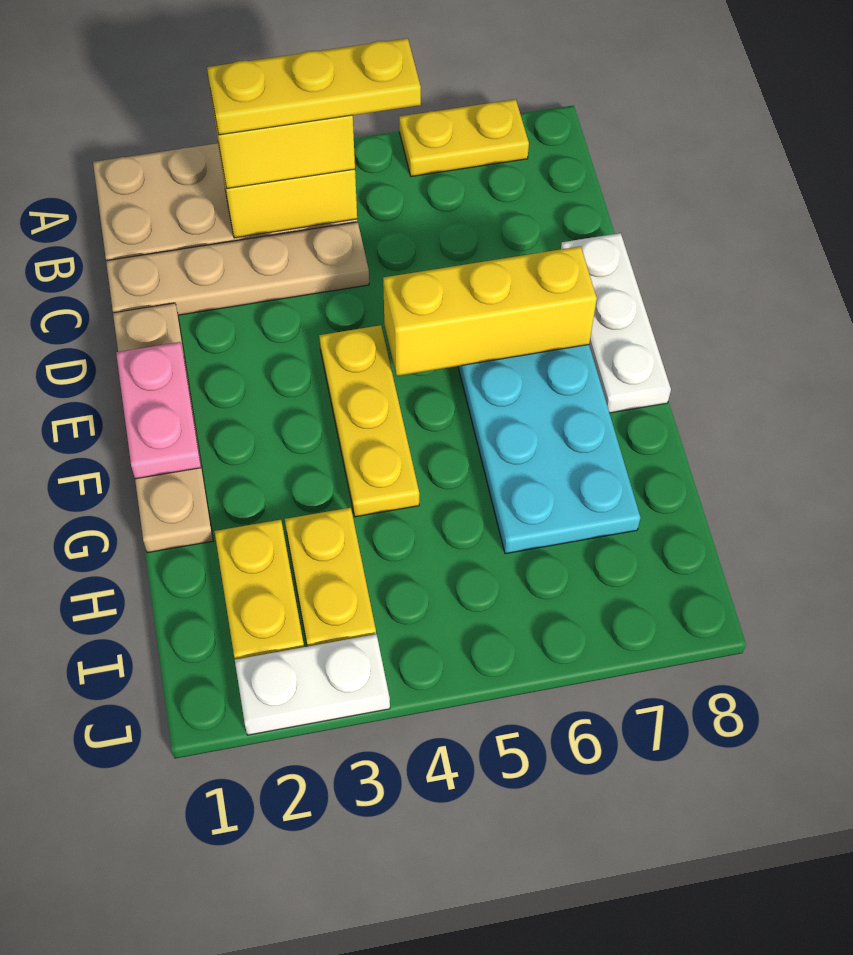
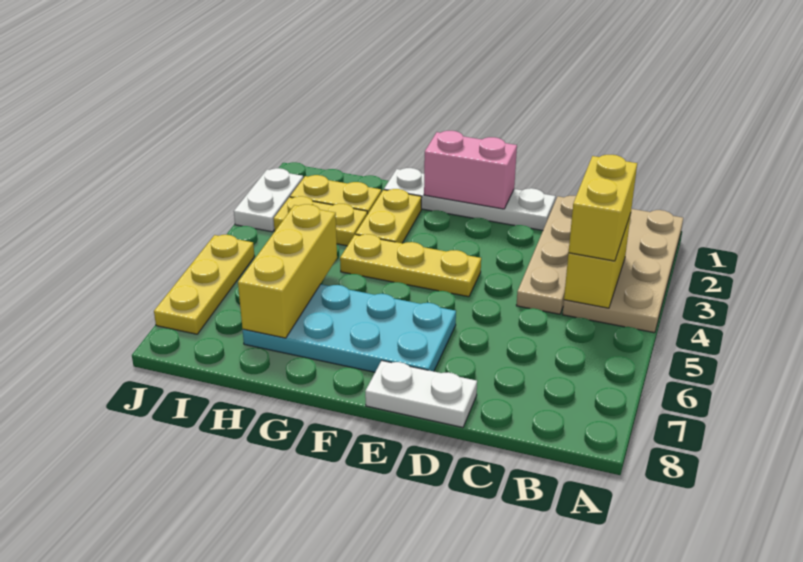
yellow 1x2 plate [399,99,529,176] -> yellow 1x2 plate moved to [356,189,422,243]
yellow 1x3 plate [207,38,421,135] -> yellow 1x3 plate moved to [154,235,255,334]
tan 1x4 plate [113,303,213,553] -> white 1x4 plate [384,168,555,230]
white 1x3 plate [561,233,671,413] -> white 1x2 plate [365,361,477,427]
pink 1x2 plate [116,342,201,479] -> pink 1x2 brick [424,131,517,209]
yellow 1x3 brick [383,246,597,376] -> yellow 1x3 brick moved to [238,204,337,338]

